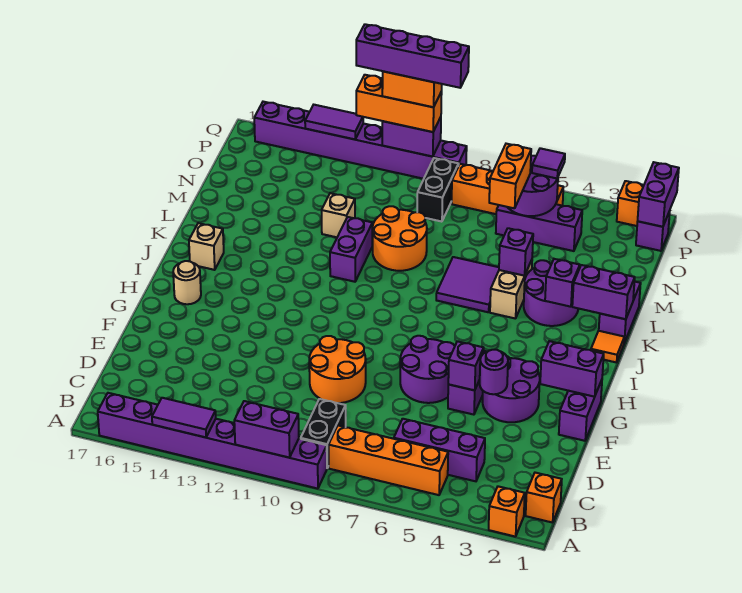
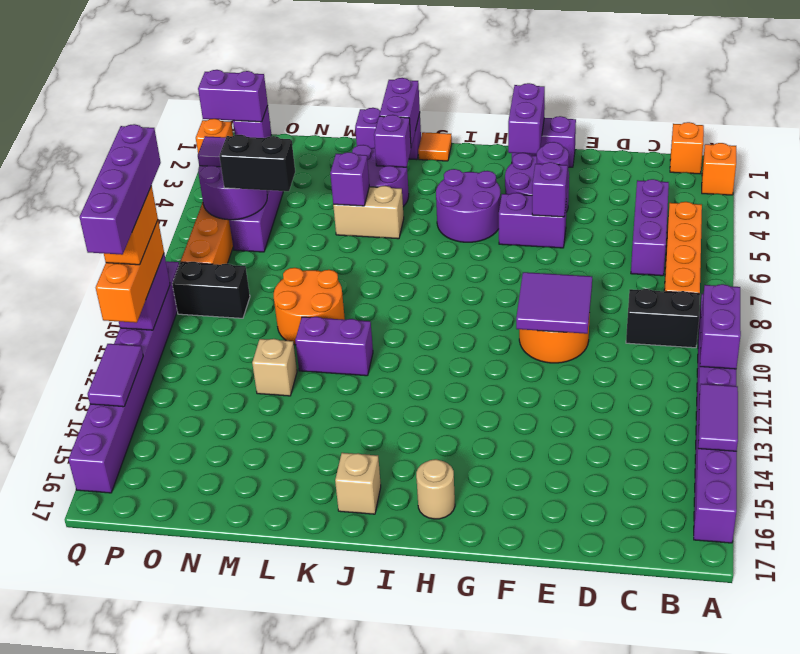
purple 2x2 round brick [400,336,455,403] -> purple 2x2 round brick moved to [436,169,501,242]
purple 2x2 tile [436,257,499,312] -> purple 2x2 tile moved to [516,272,592,334]
orange 1x2 brick [489,144,531,208] -> black 1x2 brick [219,135,295,191]

